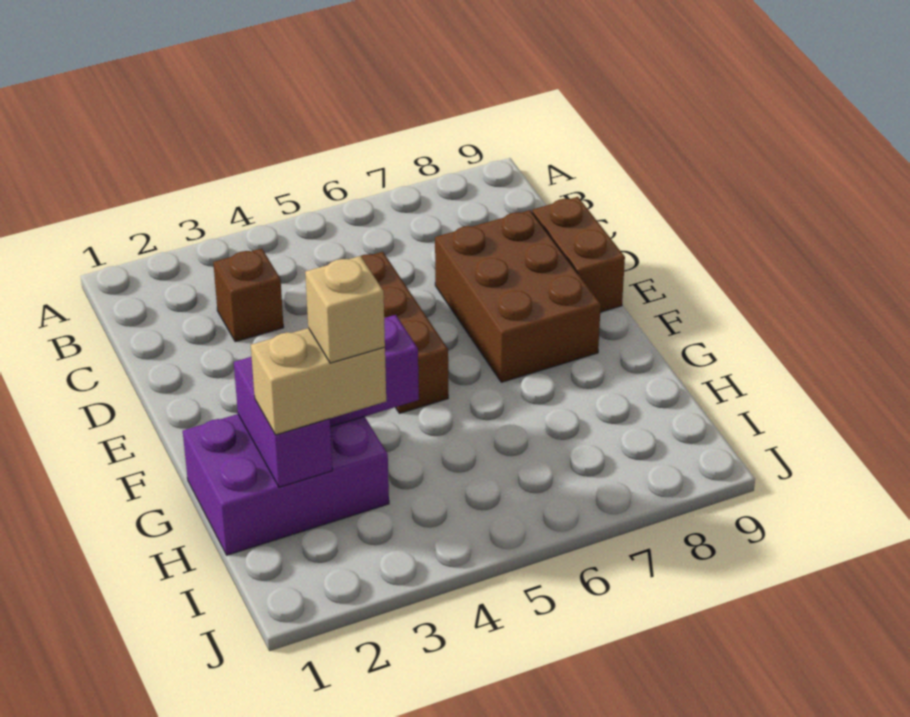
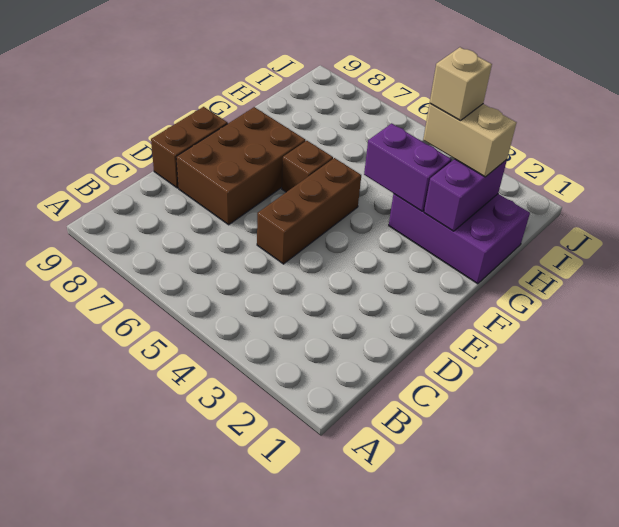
brown 1x1 brick [213,248,284,342] -> brown 1x1 brick moved to [282,141,333,192]

